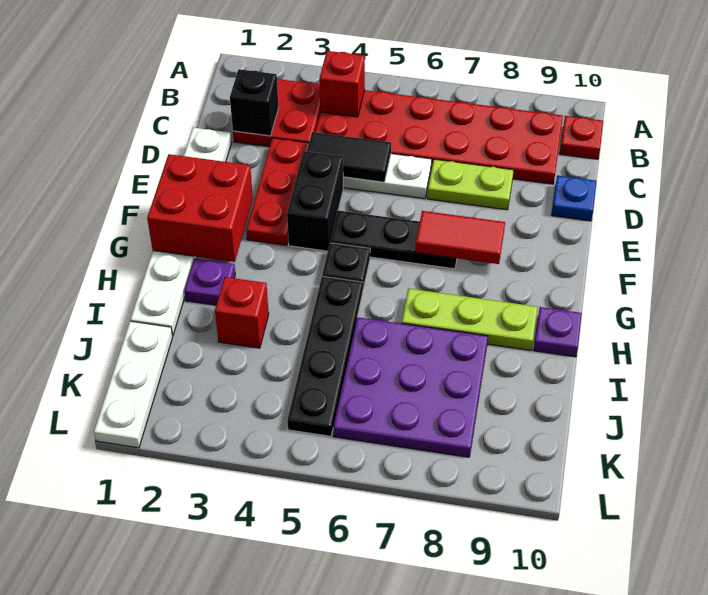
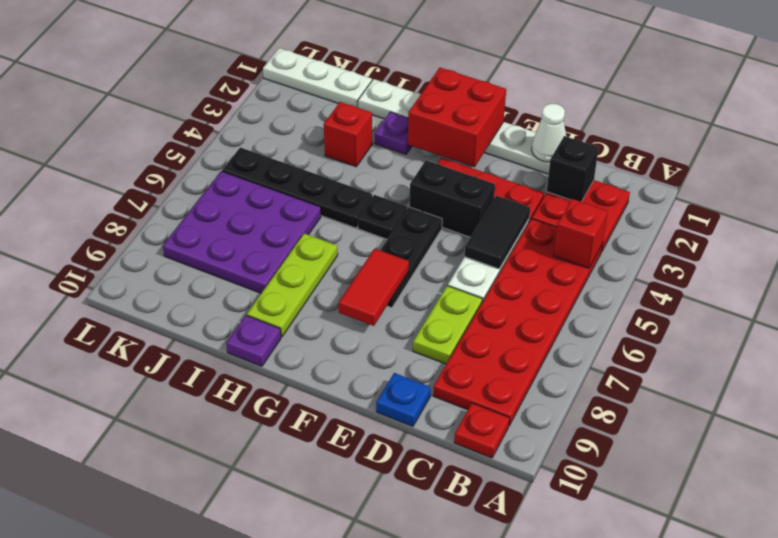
none -> white 1x1 cone [532,104,566,162]

